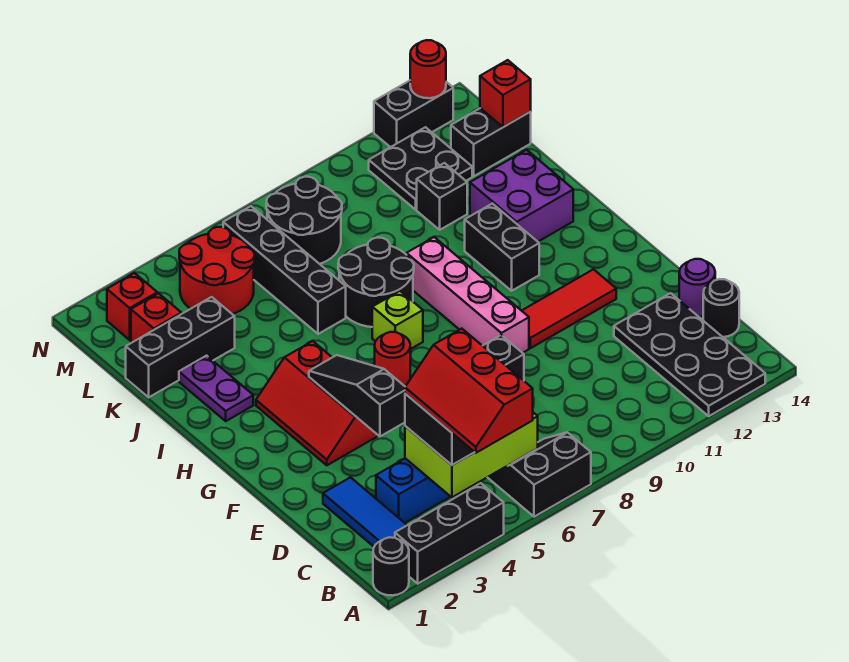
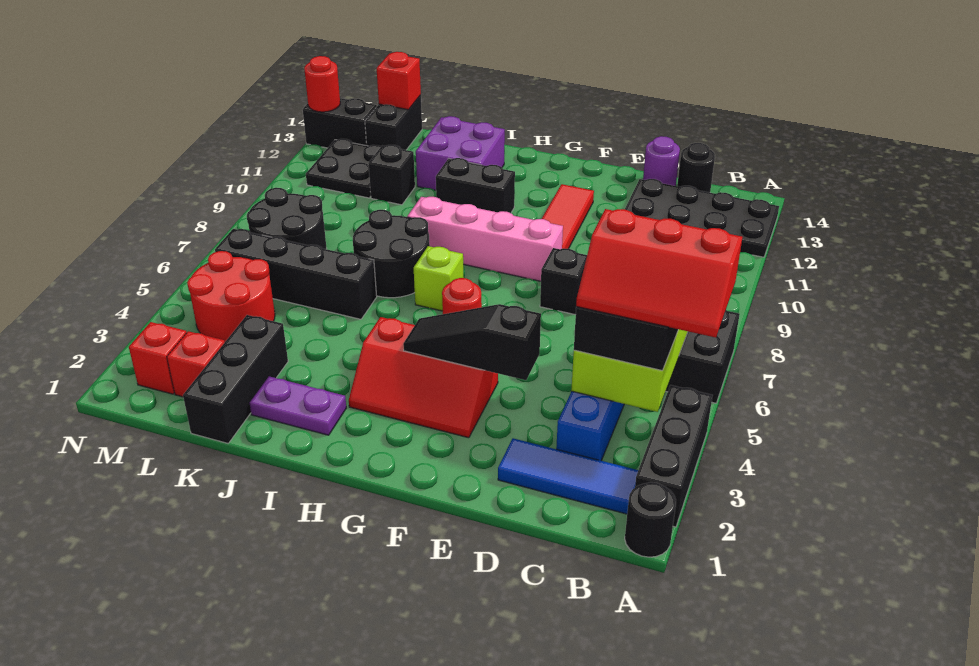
black 1x2 brick [374,81,453,147] -> black 1x2 brick turned to [303,98,377,148]

